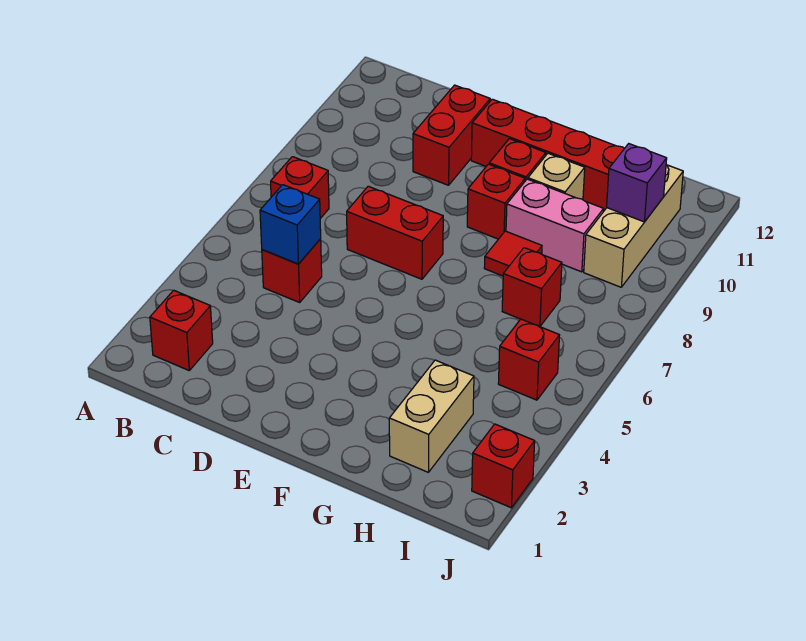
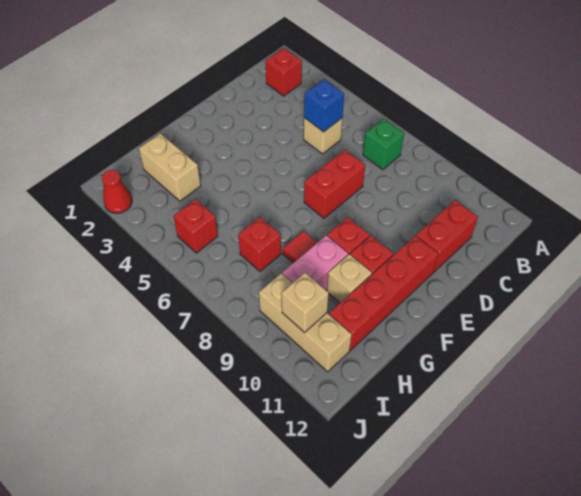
red 1x1 brick [271,157,329,219] -> green 1x1 brick [363,119,404,170]
red 1x1 brick [262,239,322,302] -> tan 1x1 brick [304,118,342,154]
red 1x2 brick [413,85,490,185] -> red 1x2 brick turned to [416,200,478,272]
purple 1x1 brick [607,144,667,222] -> tan 1x1 brick [282,273,329,333]
red 1x1 brick [472,424,535,508] -> red 1x1 cone [102,170,132,213]

